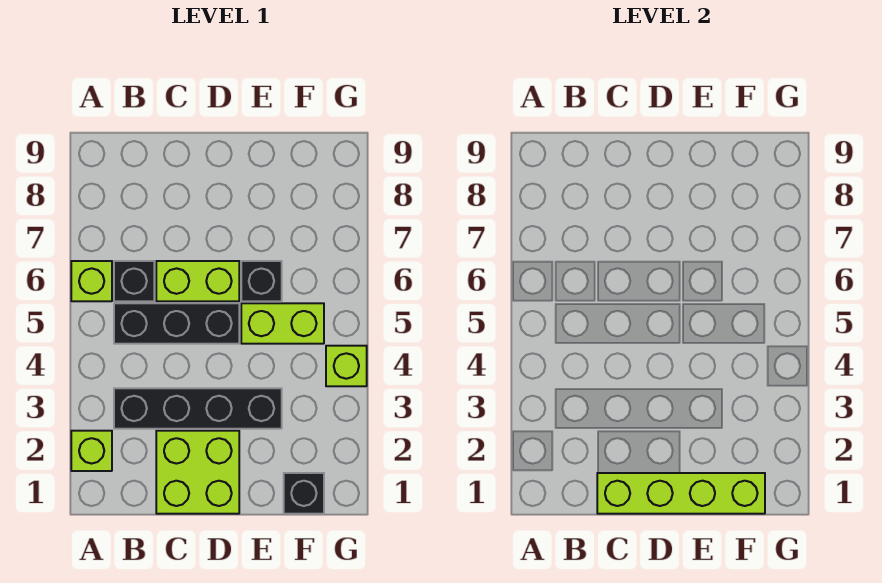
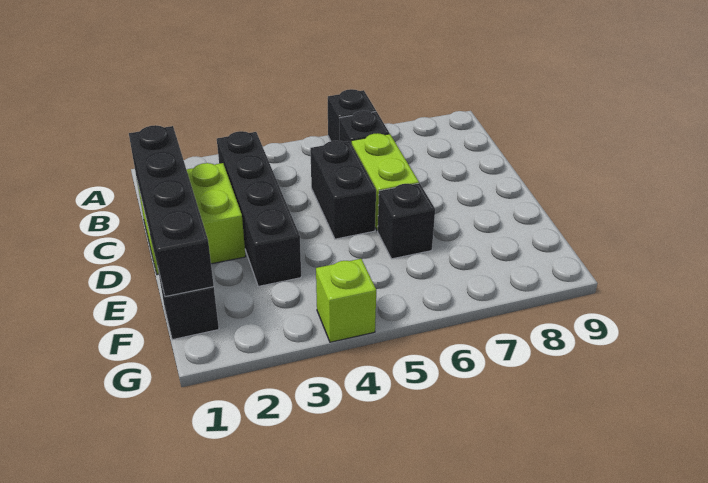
lime 1x1 brick [71,431,112,471] -> none
lime 1x1 brick [71,261,112,301] -> black 1x1 brick [328,89,376,141]
black 1x3 brick [114,303,239,344] -> black 1x2 brick [310,141,376,239]
lime 1x4 brick [597,473,765,514] -> black 1x4 brick [129,125,214,297]
lime 1x2 brick [241,303,324,344] -> none

